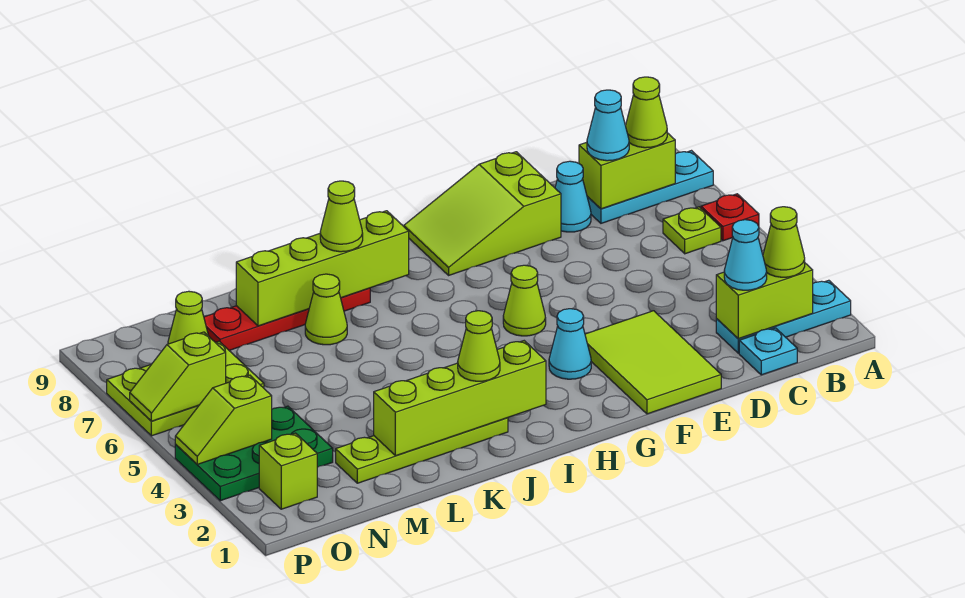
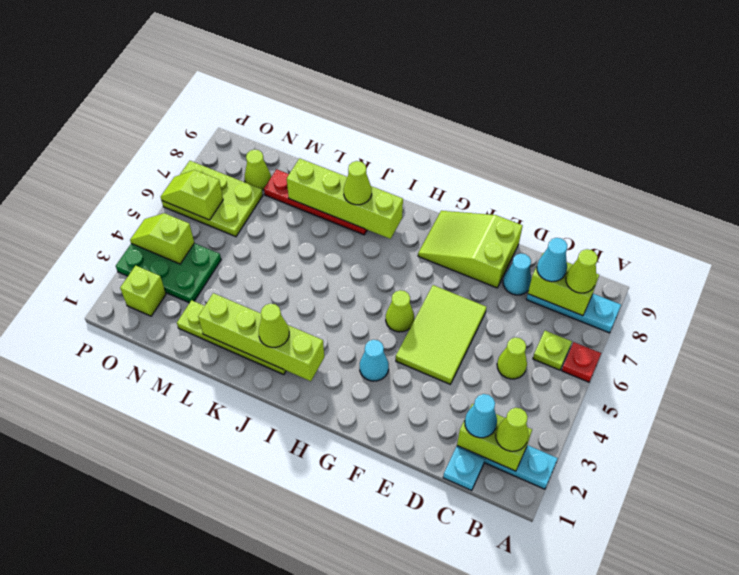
lime 2x3 tile [585,311,721,414] -> lime 2x3 tile moved to [396,285,486,384]
lime 1x1 cone [305,274,347,345] -> lime 1x1 cone moved to [497,337,527,379]

